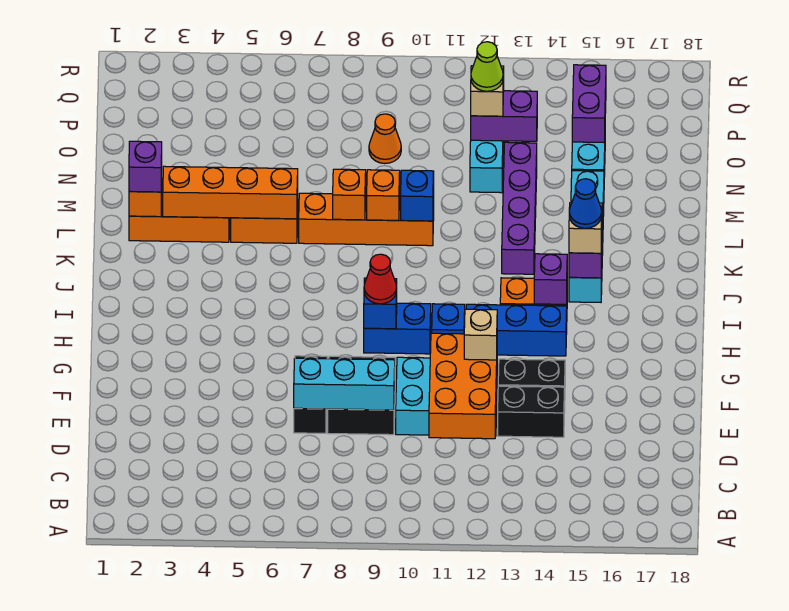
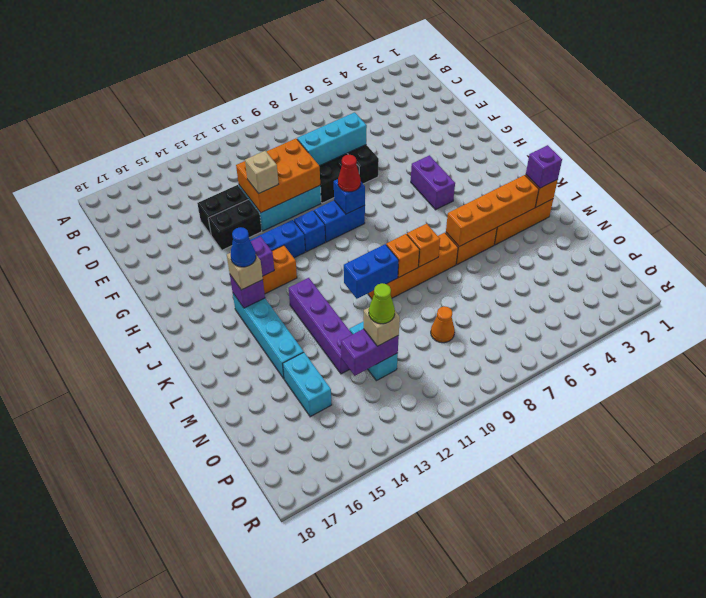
orange 2x3 brick [429,333,497,439] -> orange 2x3 brick turned to [236,139,320,213]
blue 1x1 brick [401,170,434,221] -> blue 1x2 brick [344,244,399,299]
purple 1x2 brick [572,65,606,143] -> purple 1x2 brick moved to [411,155,455,210]

